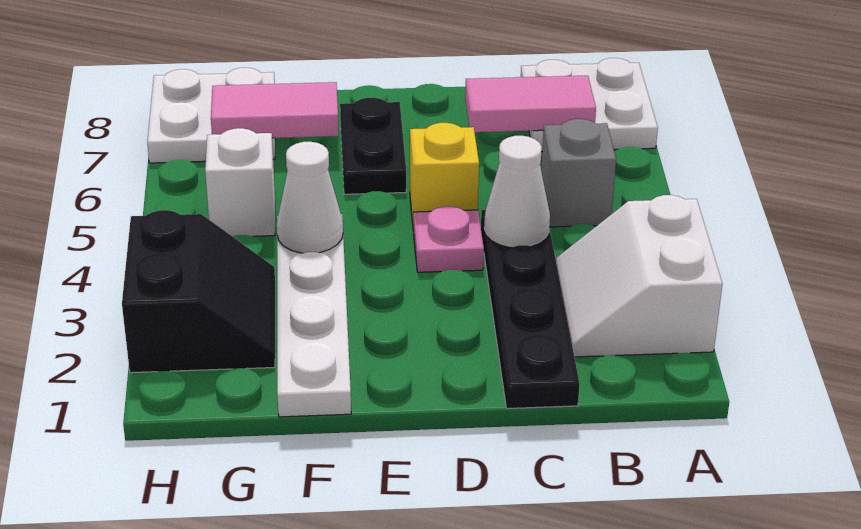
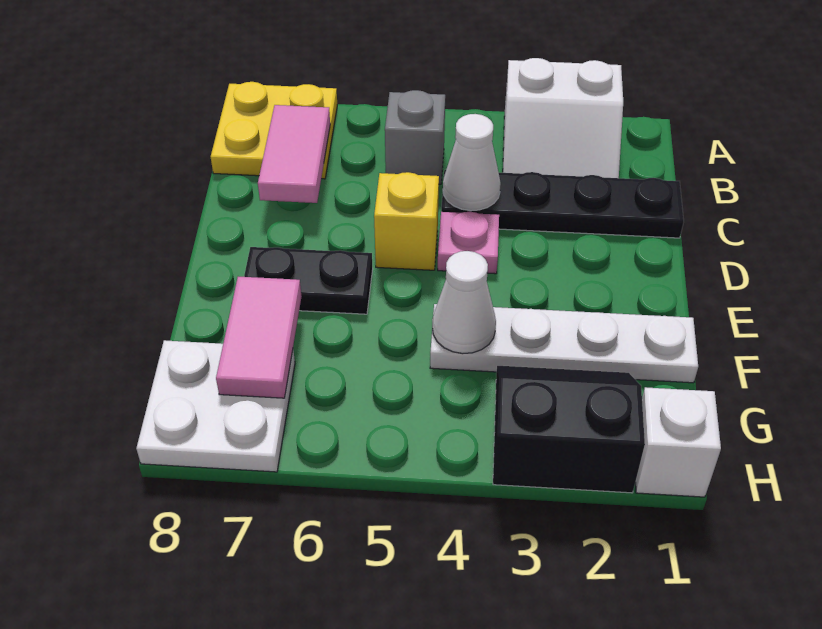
white 2x2 plate [521,58,658,152] -> yellow 2x2 plate [211,82,337,179]
white 1x1 brick [205,128,275,236] -> white 1x1 brick moved to [636,387,721,497]

